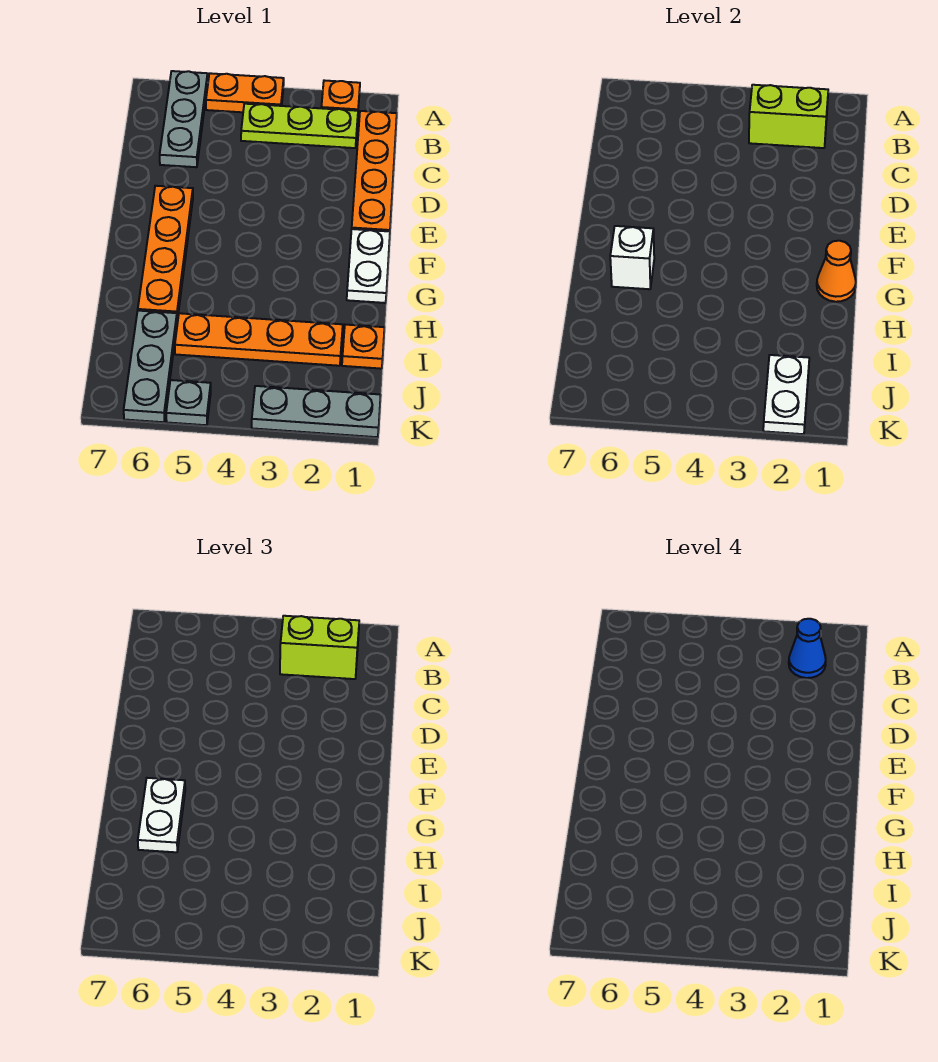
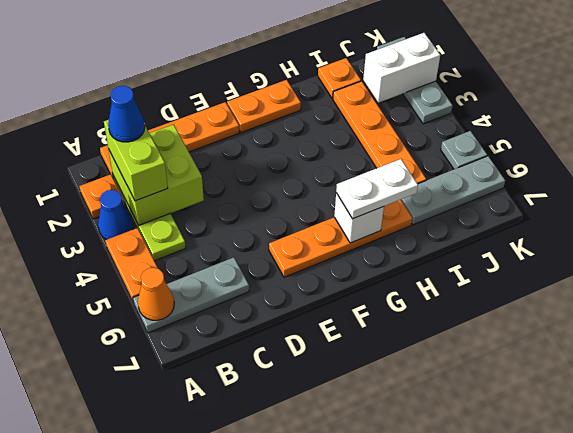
none -> blue 1x1 cone [98,190,133,240]
lime 1x2 brick [749,85,828,148] -> lime 2x2 brick [109,124,204,225]
white 1x2 plate [347,229,390,303] -> orange 1x2 plate [227,80,301,132]
orange 1x1 cone [817,241,856,302] -> orange 1x1 cone moved to [138,268,174,320]
white 1x2 plate [763,355,809,434] -> white 1x2 brick [363,33,440,103]

